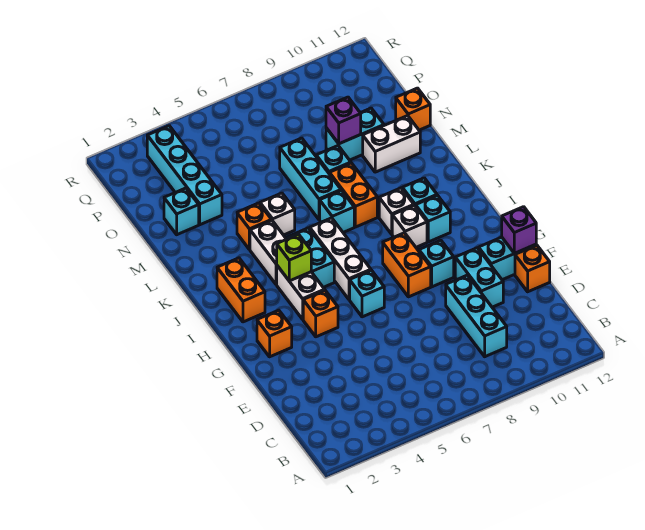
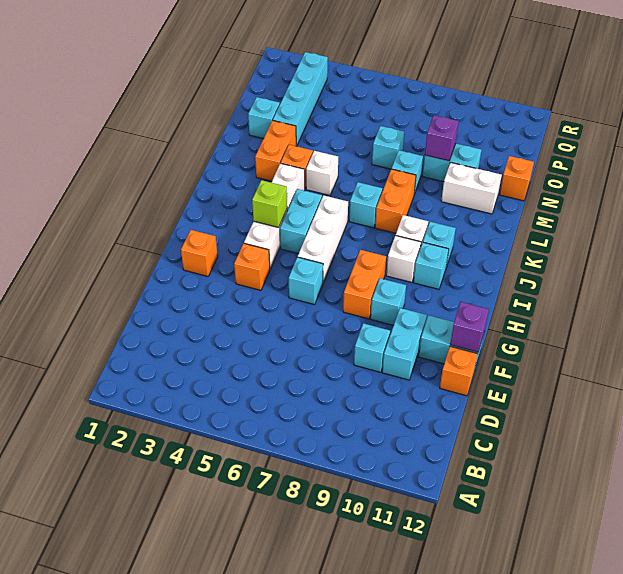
cyan 1x3 brick [446,275,507,357] -> cyan 1x1 brick [354,323,390,372]
orange 1x2 brick [217,258,265,322] -> orange 1x2 brick moved to [255,120,296,181]
cyan 1x3 brick [280,138,341,220] -> cyan 1x1 brick [372,126,404,169]

